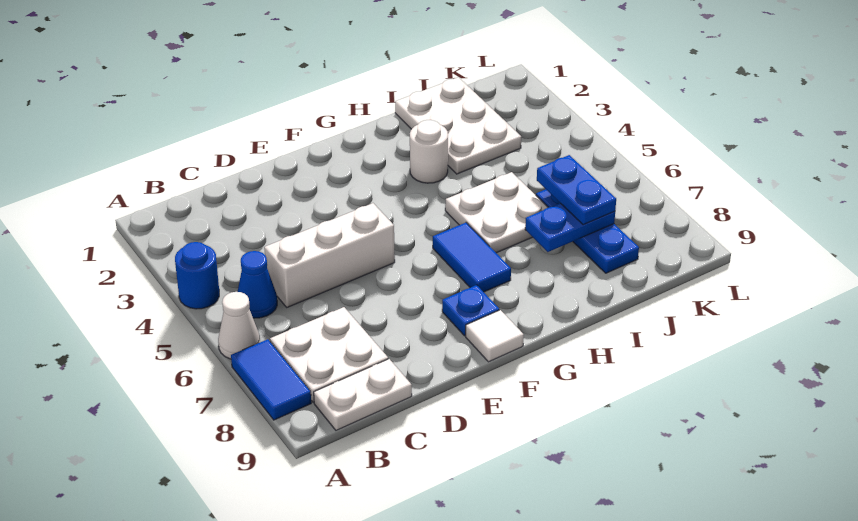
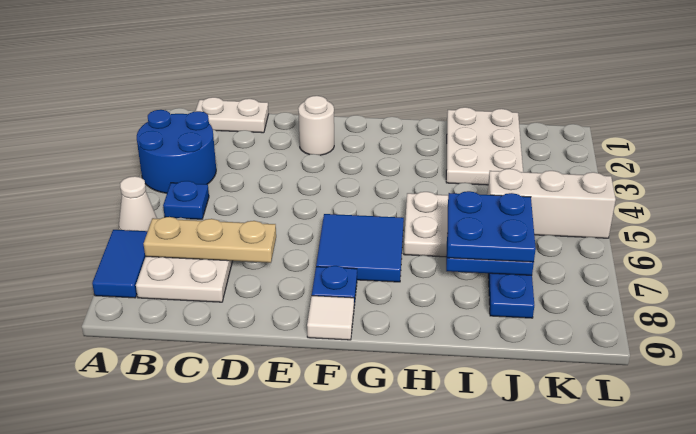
blue 1x1 round brick [175,242,219,309] -> blue 2x2 round brick [137,110,216,193]
blue 1x1 cone [238,251,277,318] -> blue 1x1 plate [163,181,209,219]
none -> tan 1x3 plate [144,217,276,263]
white 1x2 plate [314,359,412,430] -> white 1x2 plate moved to [195,97,269,133]
white 1x3 brick [264,203,395,307] -> white 1x3 brick moved to [487,169,616,238]
blue 1x2 tile [433,223,511,292] -> blue 2x2 tile [316,214,404,282]
white 1x1 round brick [410,120,448,183] -> white 1x1 round brick moved to [298,96,334,155]
blue 1x2 plate [537,155,616,225] -> blue 2x2 plate [447,191,536,262]

